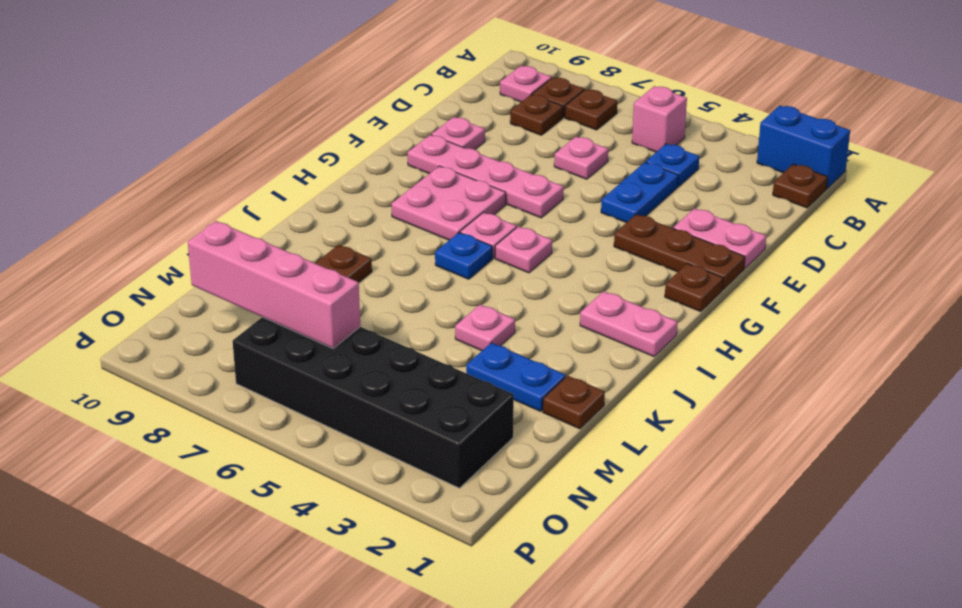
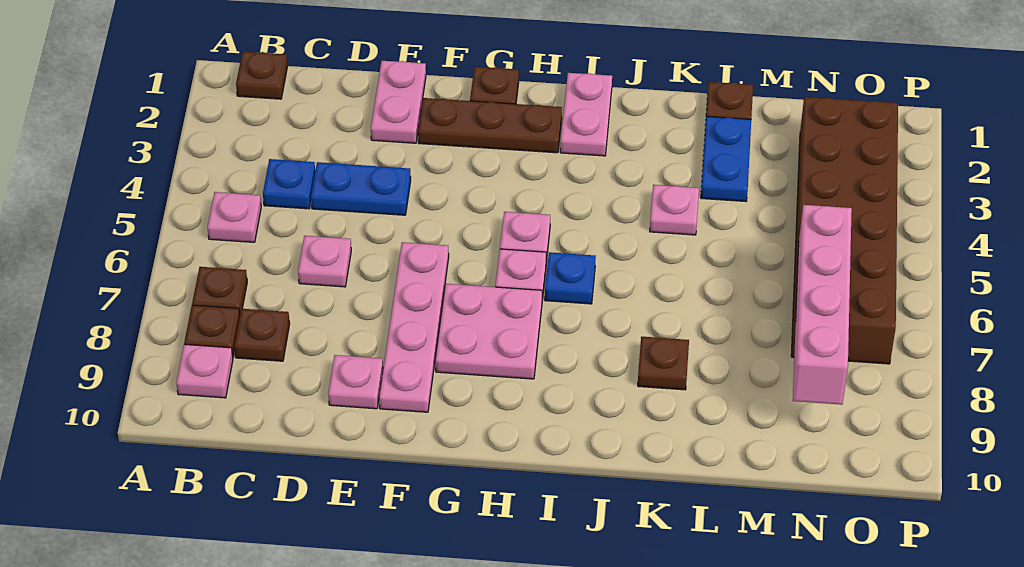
blue 1x2 brick [757,106,850,189] -> none
pink 1x1 brick [632,86,687,152] -> pink 1x1 plate [207,192,261,242]
brown 1x3 plate [614,214,745,290] -> brown 1x3 plate turned to [418,98,562,153]
black 2x6 brick [233,317,514,488] -> brown 2x6 brick [791,97,898,364]

